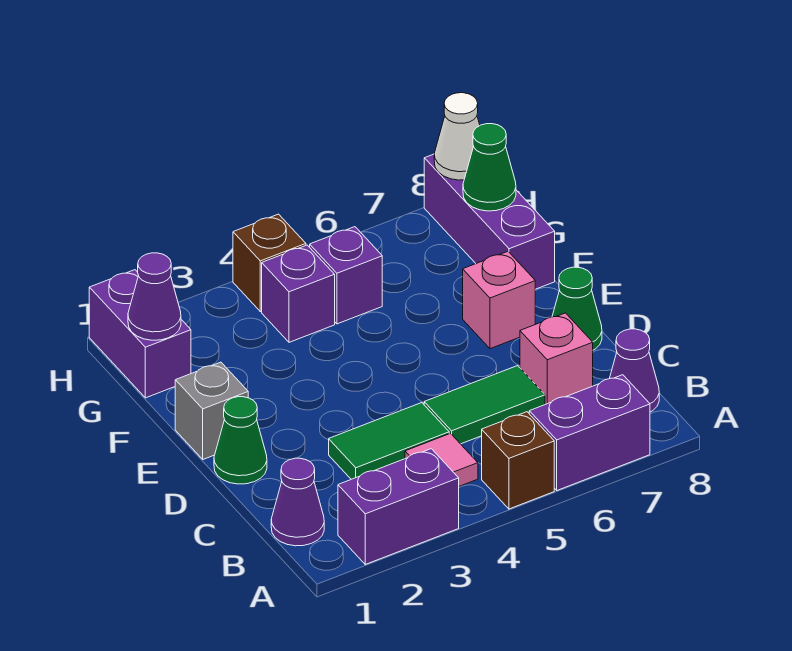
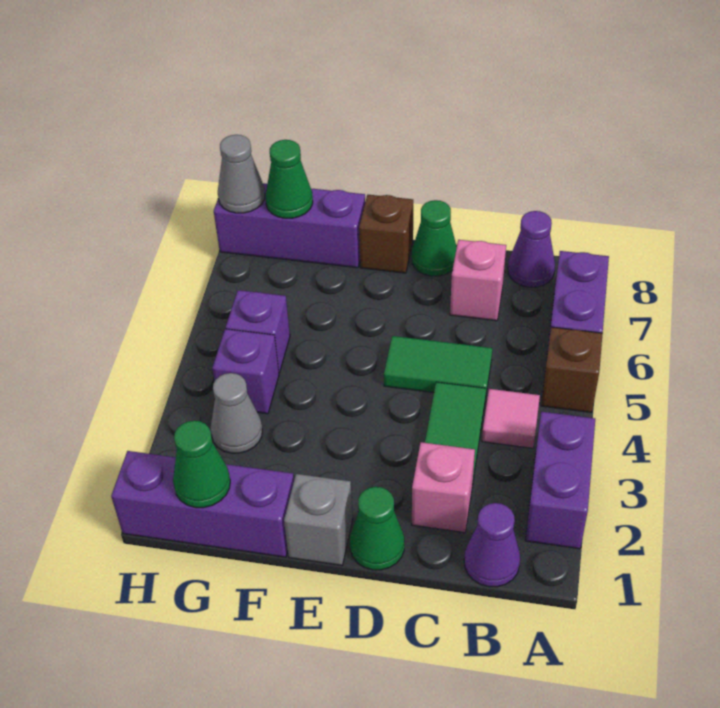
green 1x2 tile [424,366,545,444] -> green 1x2 tile turned to [384,336,492,394]
pink 1x1 brick [463,251,535,349] -> pink 1x1 brick moved to [412,442,475,533]
purple 1x2 brick [89,270,191,398] -> purple 1x3 brick [111,451,294,557]
purple 1x1 cone [128,253,181,340] -> green 1x1 cone [173,421,230,508]
none -> grey 1x1 cone [210,373,262,453]
brown 1x1 brick [233,214,306,312] -> brown 1x1 brick moved to [359,195,413,273]
white 1x1 cone [434,93,480,180] -> grey 1x1 cone [218,135,265,213]

